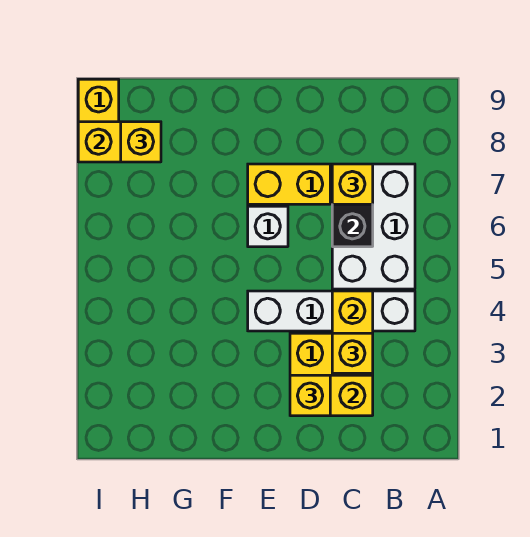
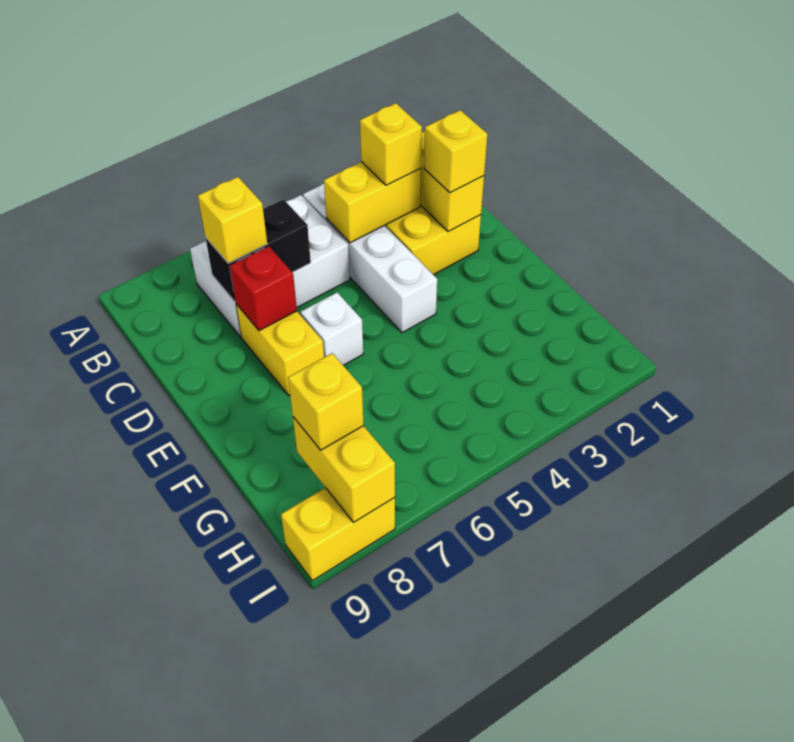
none -> red 1x1 brick [230,246,297,331]

